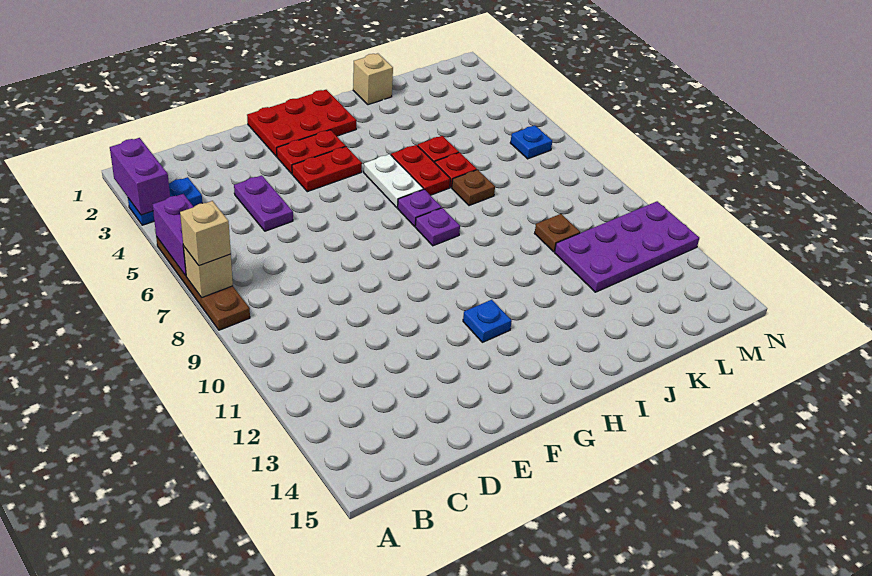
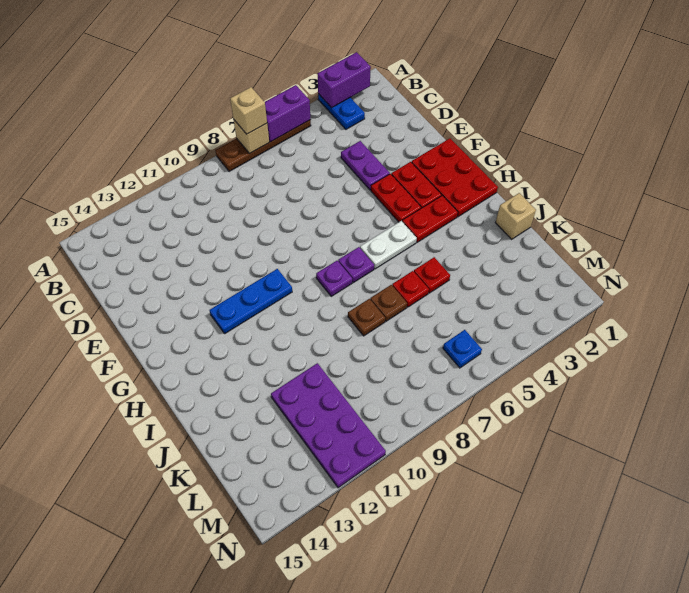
purple 1x2 plate [234,175,293,231] -> purple 1x2 plate turned to [341,141,390,190]
blue 1x1 plate [463,300,512,342] -> blue 1x3 plate [210,269,292,333]
red 1x2 plate [391,145,450,195] -> red 1x2 plate moved to [402,196,458,242]
brown 1x1 plate [535,214,580,252] -> brown 1x1 plate moved to [348,299,385,336]

